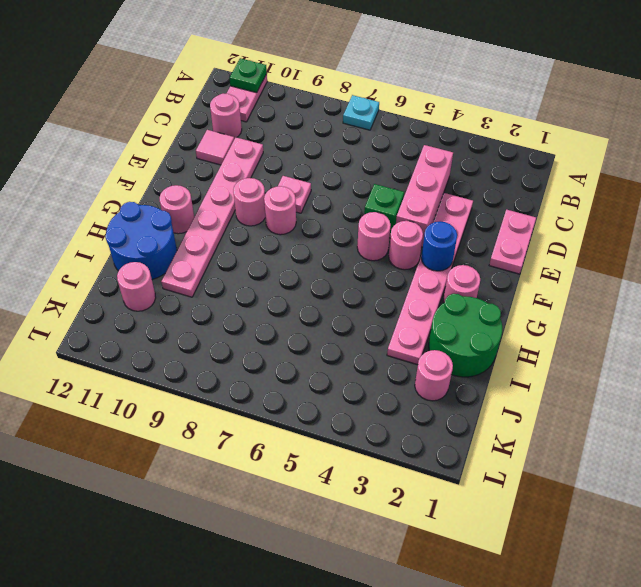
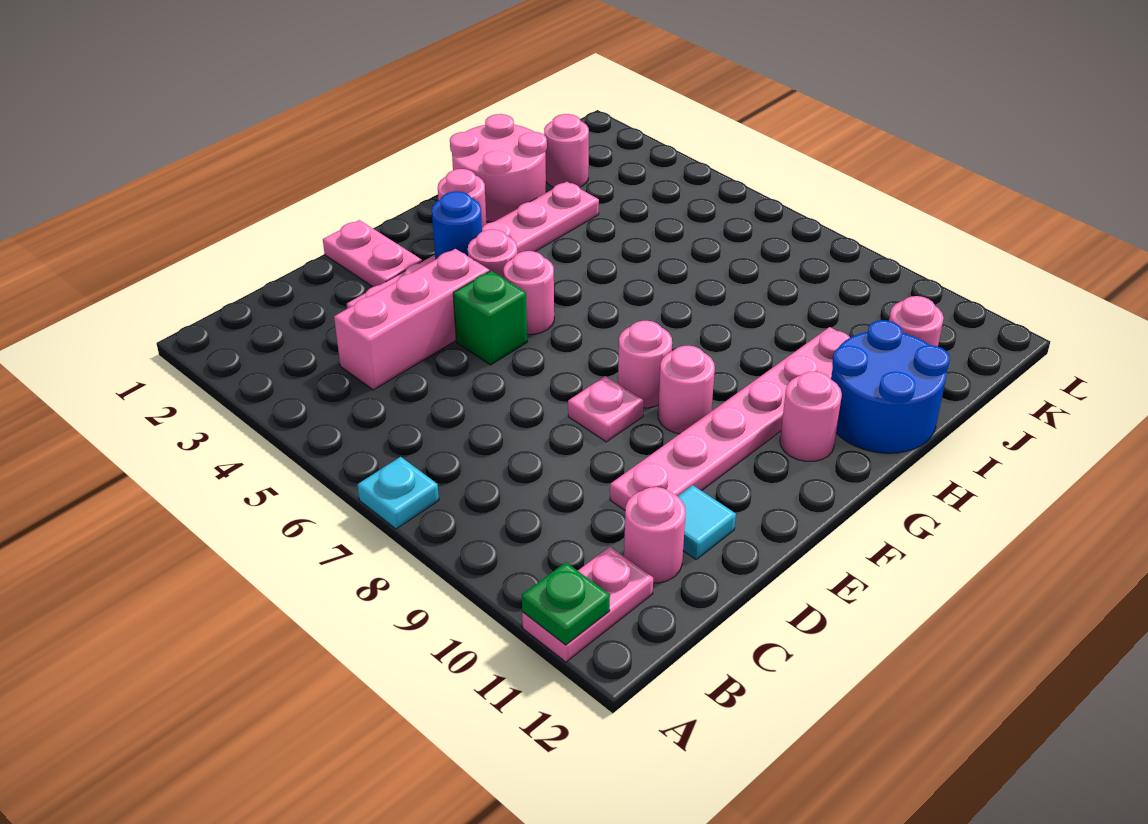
pink 1x2 plate [489,210,536,274] -> pink 1x2 plate turned to [323,220,422,287]
pink 1x1 tile [196,130,234,165] -> cyan 1x1 tile [678,485,736,559]
green 2x2 round brick [429,294,502,377] -> pink 2x2 round brick [450,114,547,222]

